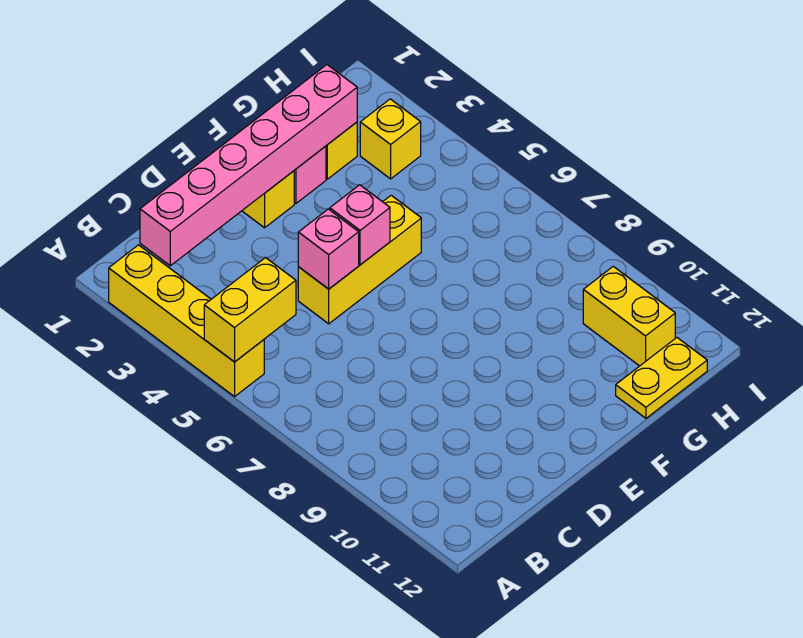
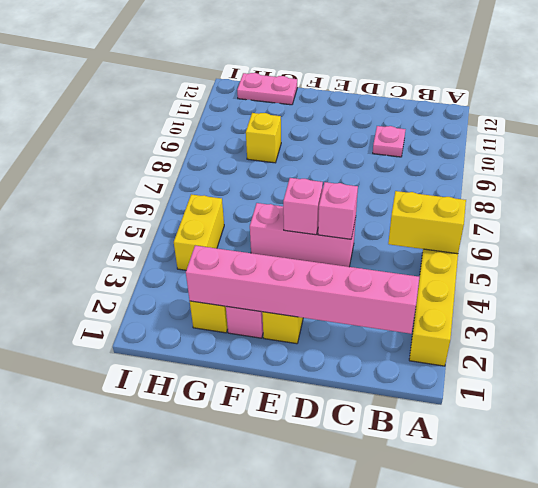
none -> pink 1x1 plate [373,126,406,157]
yellow 1x3 brick [298,195,421,324] -> pink 1x3 brick [250,203,356,267]
yellow 1x2 plate [616,338,707,418] -> pink 1x2 plate [237,73,297,105]
yellow 1x1 brick [360,99,421,179] -> yellow 1x1 brick moved to [246,113,281,163]
yellow 1x2 brick [583,266,675,366] -> yellow 1x2 brick moved to [174,194,224,270]

